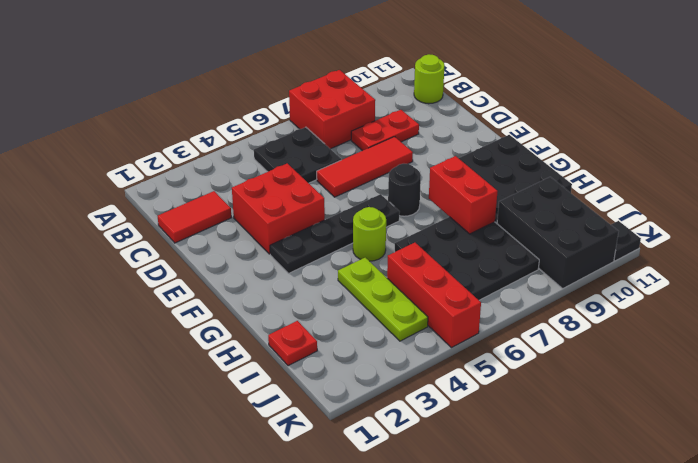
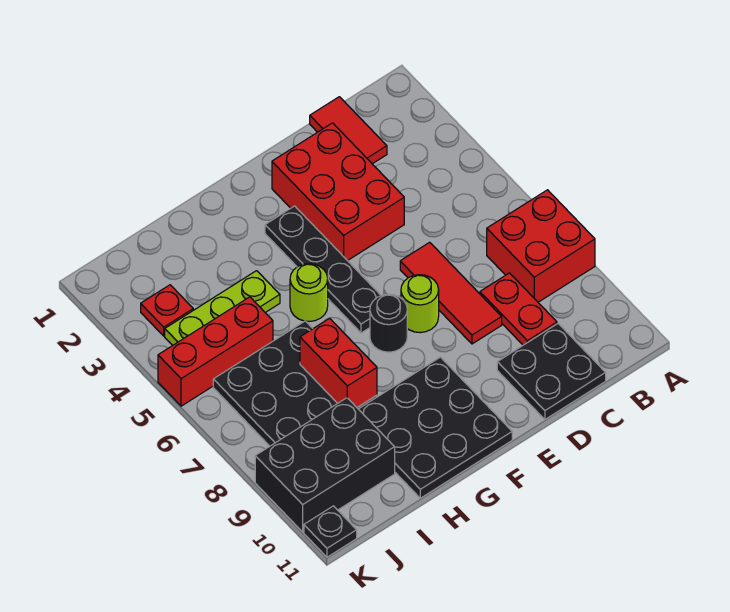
black 2x2 plate [254,127,341,183] -> black 2x2 plate moved to [497,324,606,419]
lime 1x1 round brick [414,54,444,104] -> lime 1x1 round brick moved to [401,275,439,333]
red 2x2 brick [232,163,325,254] -> red 2x3 brick [272,123,404,261]
red 1x2 brick [429,156,498,234] -> red 1x2 brick turned to [300,318,377,407]
red 1x1 plate [268,321,317,366] -> red 1x1 plate moved to [141,285,193,336]

